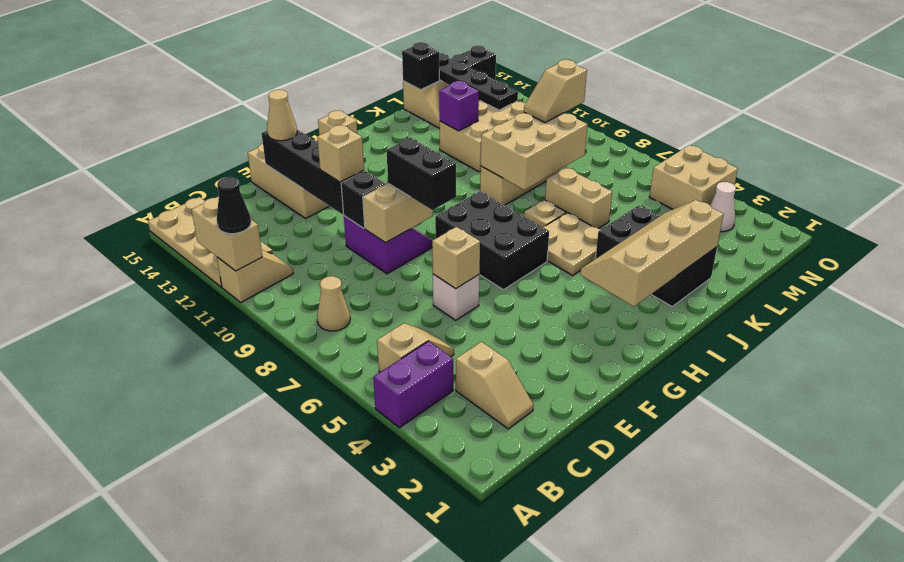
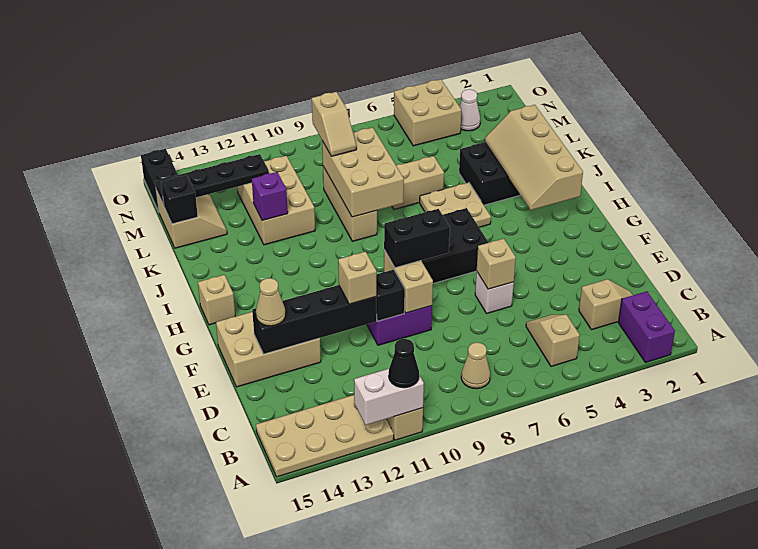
purple 1x2 brick [373,341,453,428] -> purple 1x2 brick moved to [618,291,675,363]
tan 1x2 brick [192,196,262,271] -> white 1x2 brick [354,369,424,425]
tan 1x1 plate [524,200,566,227] -> none

